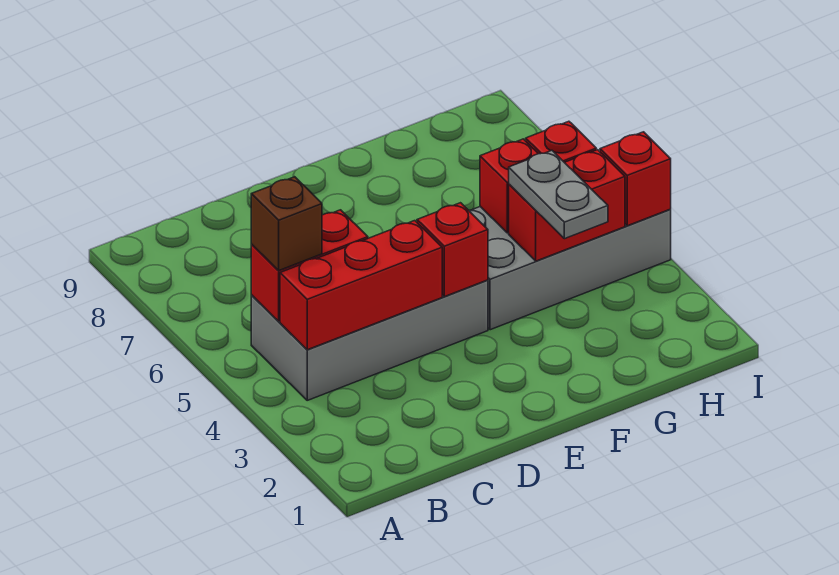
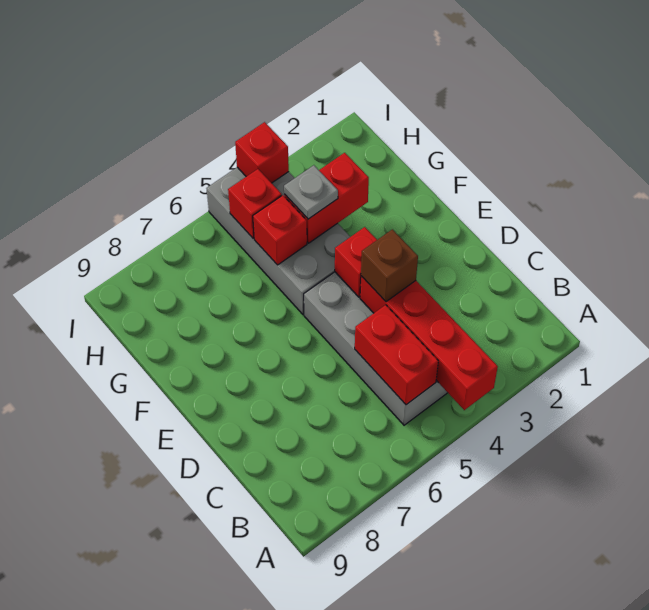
red 1x3 brick [280,221,442,350] -> red 1x4 brick [360,276,498,410]
brown 1x1 brick [251,177,322,271] -> brown 1x1 brick moved to [361,229,418,302]
grey 1x2 plate [509,150,608,239] -> grey 1x1 plate [284,165,338,219]
red 1x2 brick [509,150,625,261] -> red 1x2 brick turned to [284,153,369,243]

